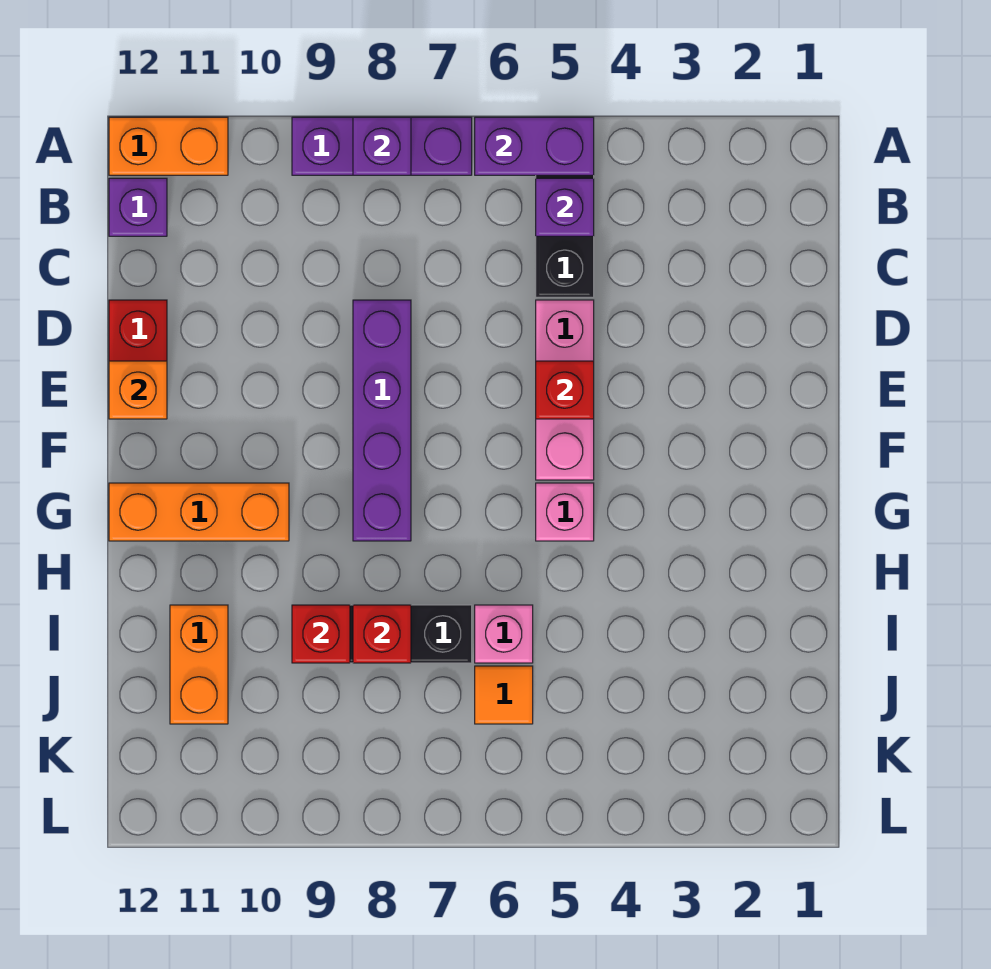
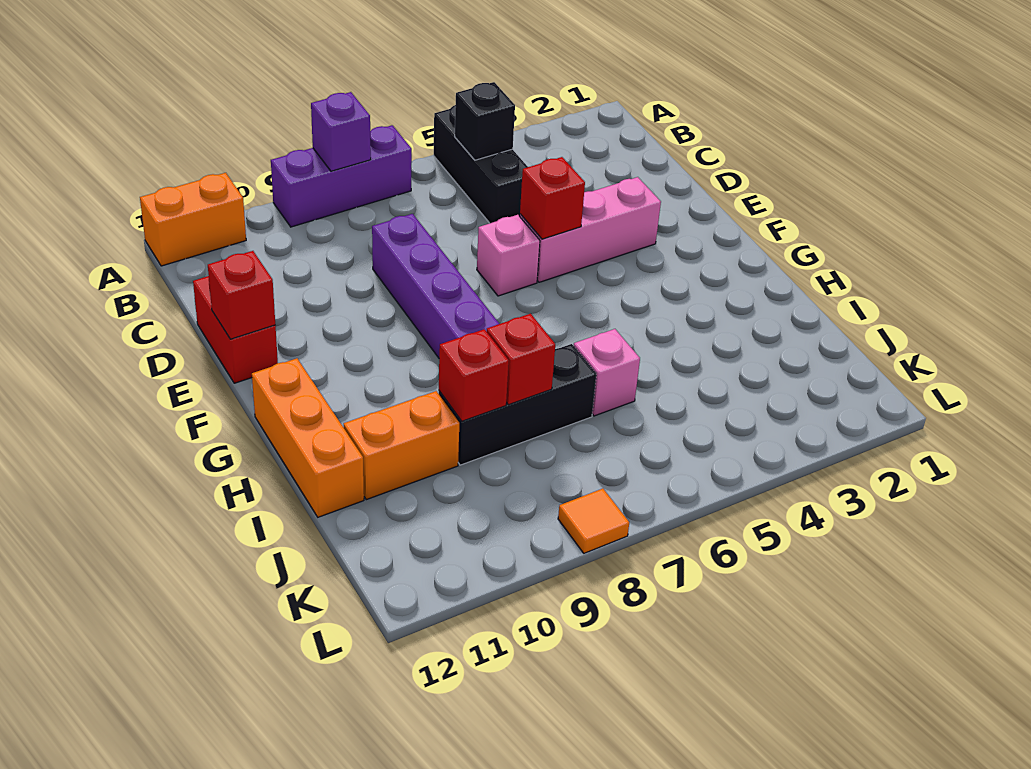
purple 1x2 brick [475,117,594,175] -> none
purple 1x1 brick [536,178,594,236] -> black 1x1 brick [455,82,515,160]
purple 1x1 brick [109,178,167,236] -> none
pink 1x3 brick [536,300,594,480] -> pink 1x3 brick turned to [520,177,661,282]
orange 1x1 brick [109,361,167,419] -> red 1x1 brick [208,251,275,339]
pink 1x1 brick [536,483,594,541] -> pink 1x1 brick moved to [477,215,540,296]
orange 1x3 brick [109,483,289,541] -> orange 1x3 brick turned to [252,358,364,517]
orange 1x2 brick [170,605,228,724] -> orange 1x2 brick turned to [344,391,459,500]
orange 1x1 tile [475,666,533,724] -> orange 1x1 tile moved to [558,489,629,553]

